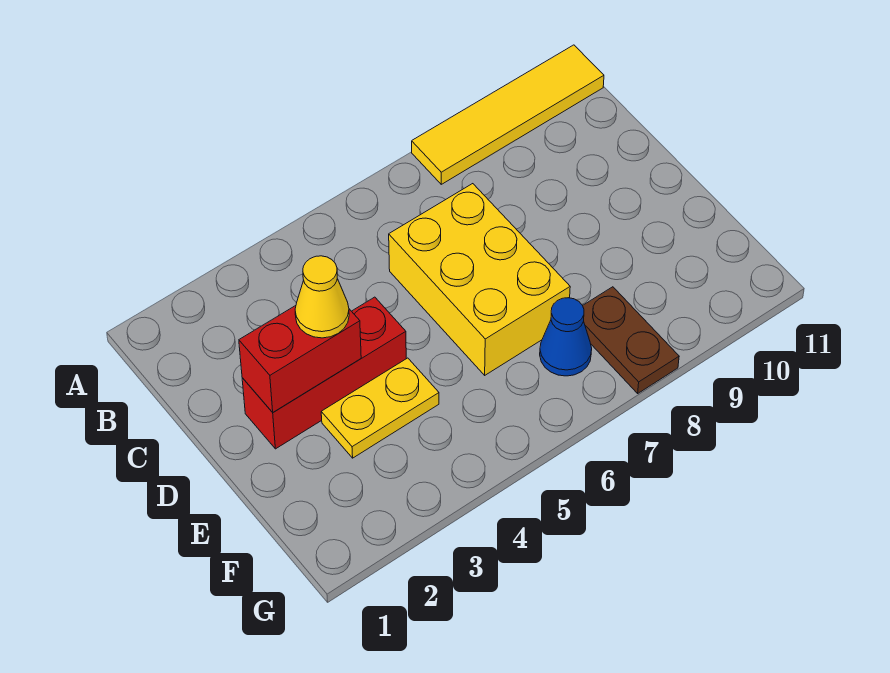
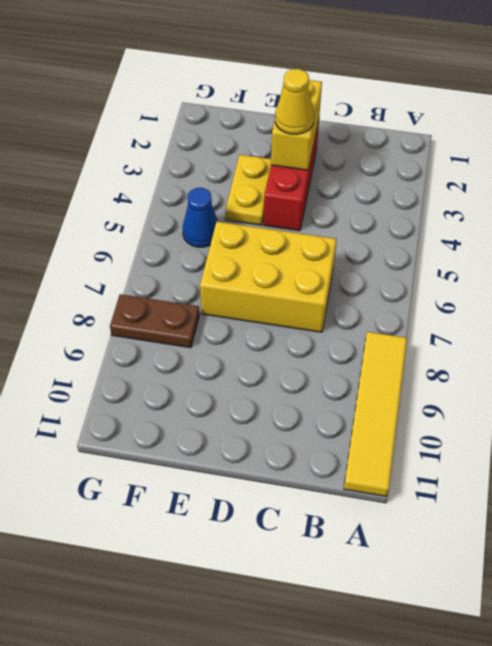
red 1x2 brick [239,306,361,412] -> yellow 1x2 brick [271,80,322,170]
blue 1x1 cone [540,298,592,376] -> blue 1x1 cone moved to [183,188,218,247]

